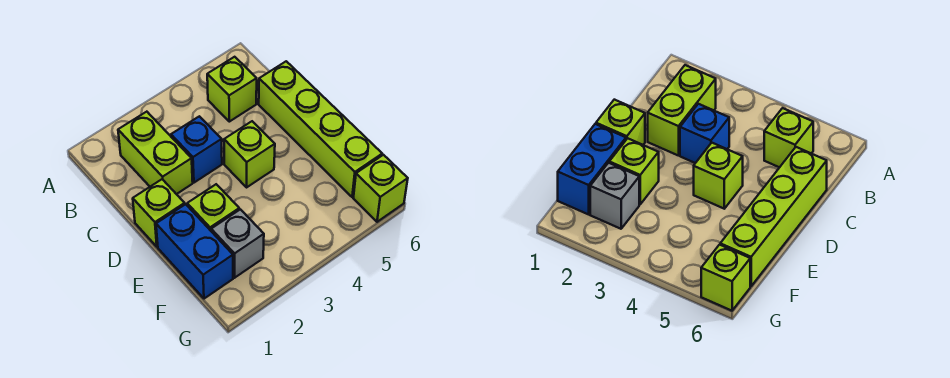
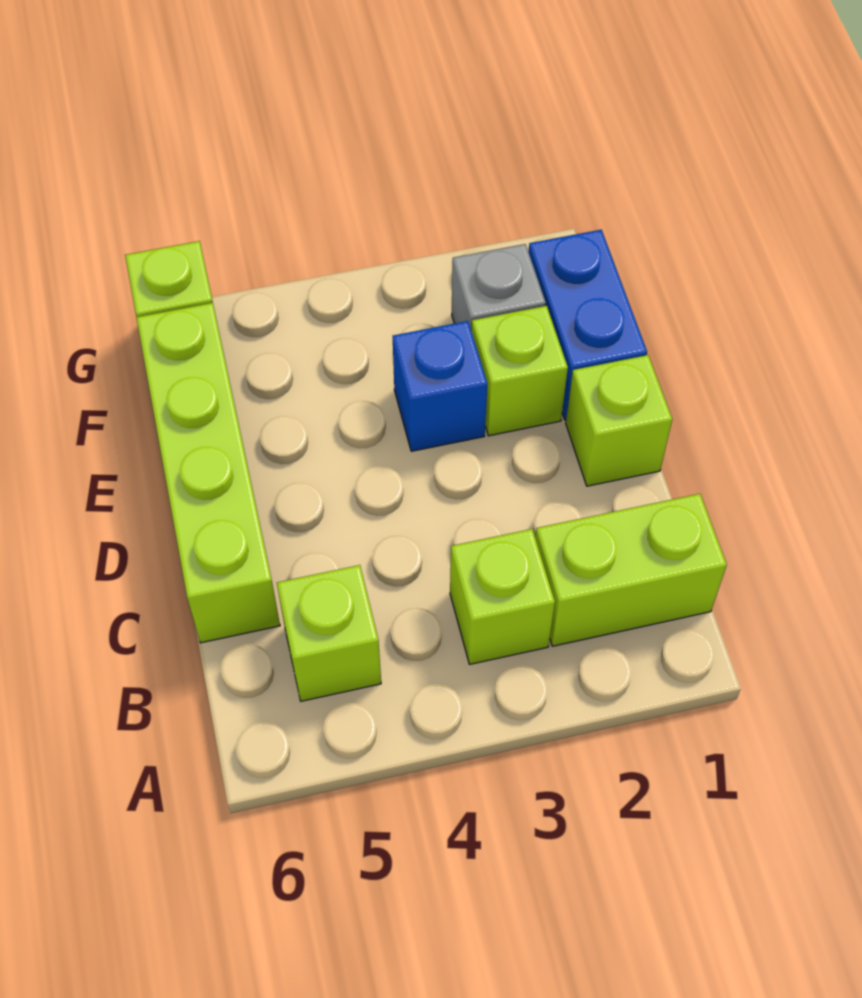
lime 1x2 brick [118,112,193,194] -> lime 1x2 brick turned to [535,494,727,646]
blue 1x1 brick [171,116,222,183] -> blue 1x1 brick moved to [393,321,487,451]
lime 1x1 brick [224,121,275,187] -> lime 1x1 brick moved to [450,529,555,664]

